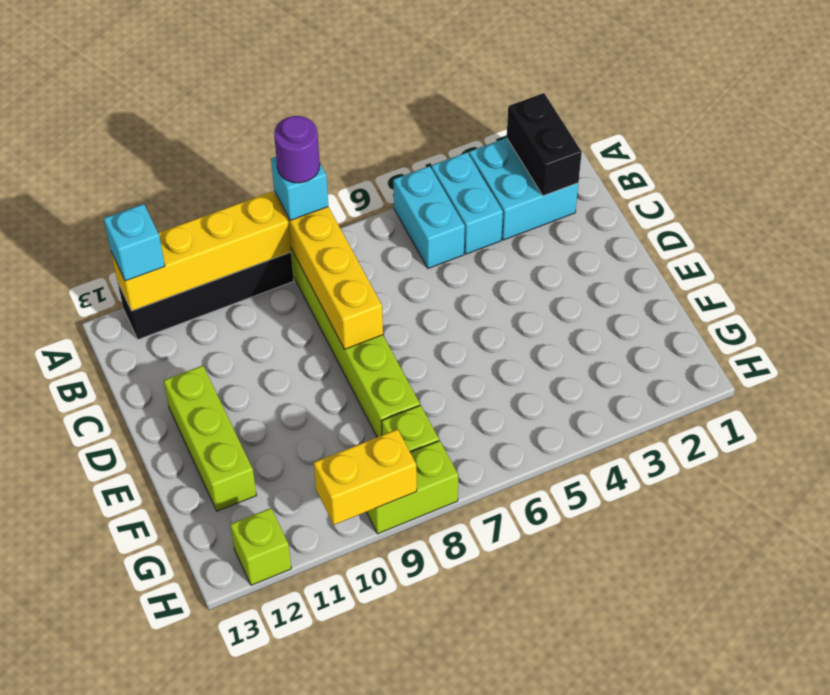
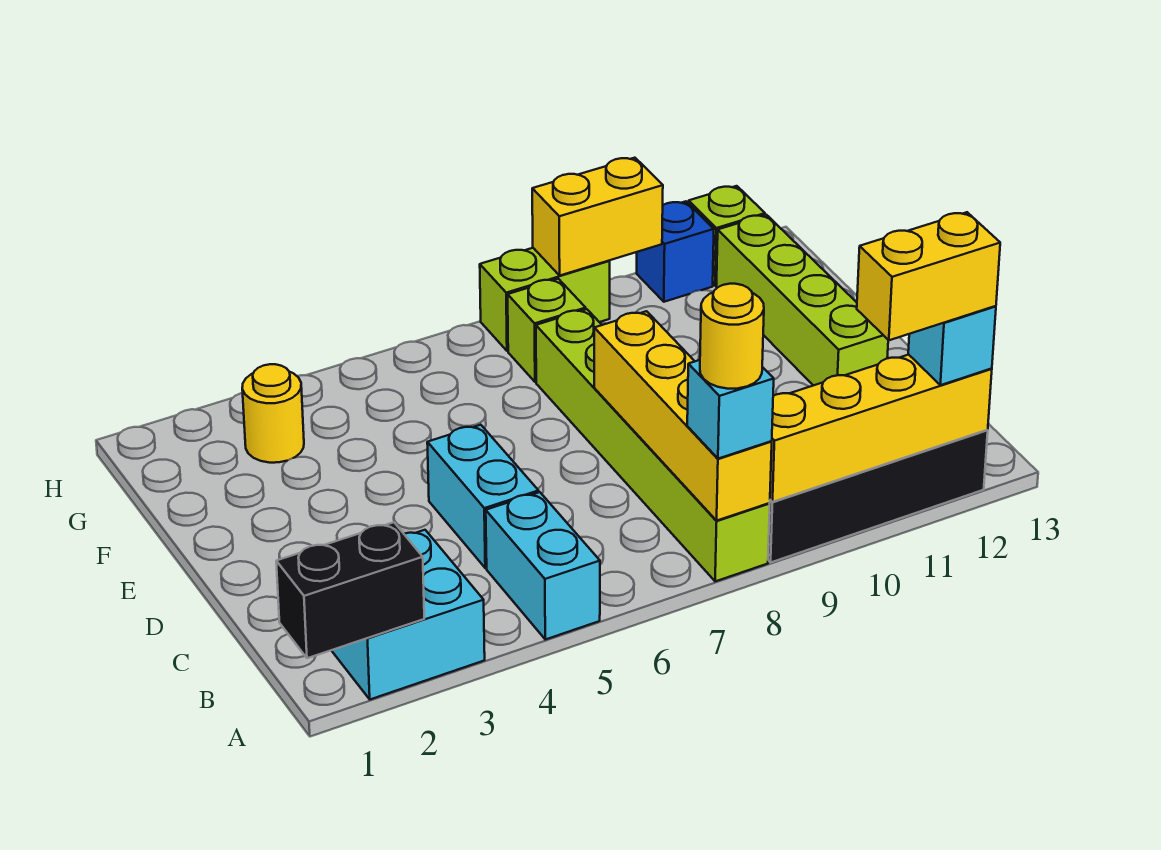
black 1x2 brick [507,93,582,196] -> black 1x2 brick turned to [276,522,424,658]
cyan 1x2 brick [432,152,503,254] -> cyan 1x2 brick moved to [427,425,539,568]
purple 1x1 round brick [274,116,320,183] -> yellow 1x1 round brick [700,284,764,389]
none -> yellow 1x2 brick [857,212,1000,340]
lime 1x3 brick [164,366,257,511] -> lime 1x4 brick [716,215,888,386]
none -> yellow 1x1 round brick [242,364,304,463]
none -> blue 1x1 brick [637,201,714,302]

